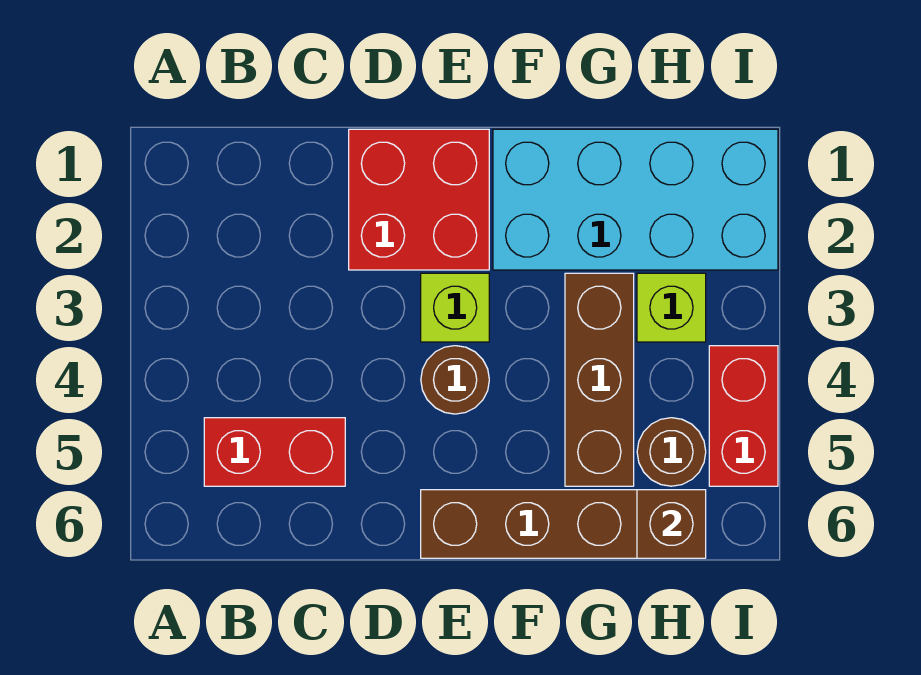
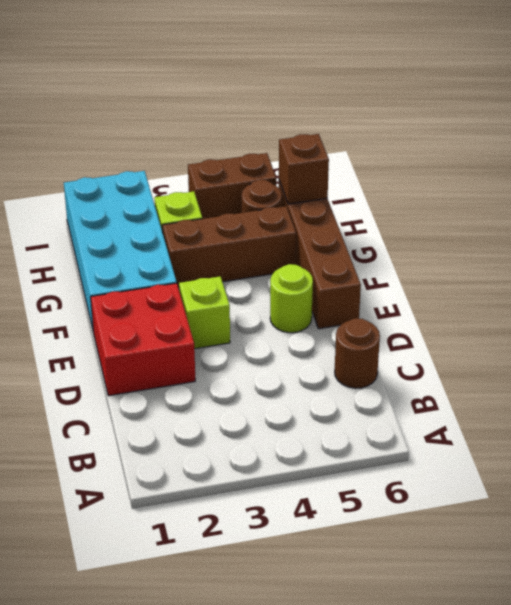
red 1x2 brick [204,418,345,486] -> none
brown 1x1 round brick [421,346,489,414] -> brown 1x1 round brick moved to [335,318,380,388]
none -> lime 1x1 round brick [270,264,313,333]
red 1x2 brick [709,346,778,486] -> brown 1x2 brick [188,153,276,219]

